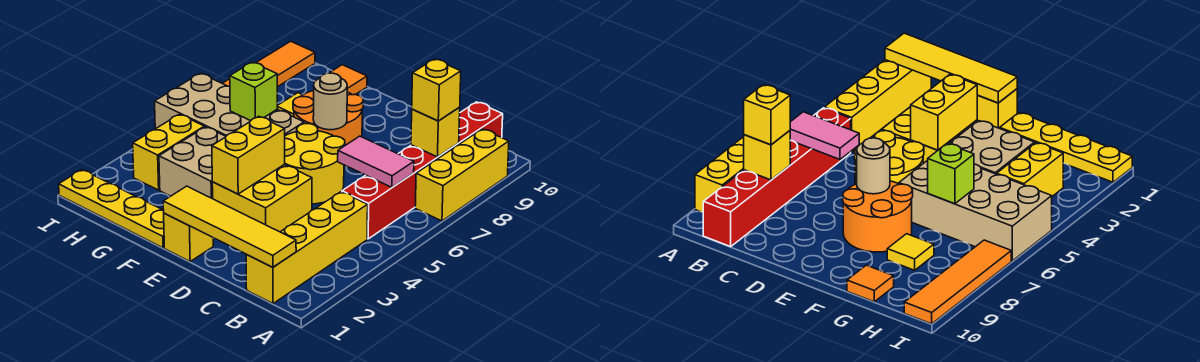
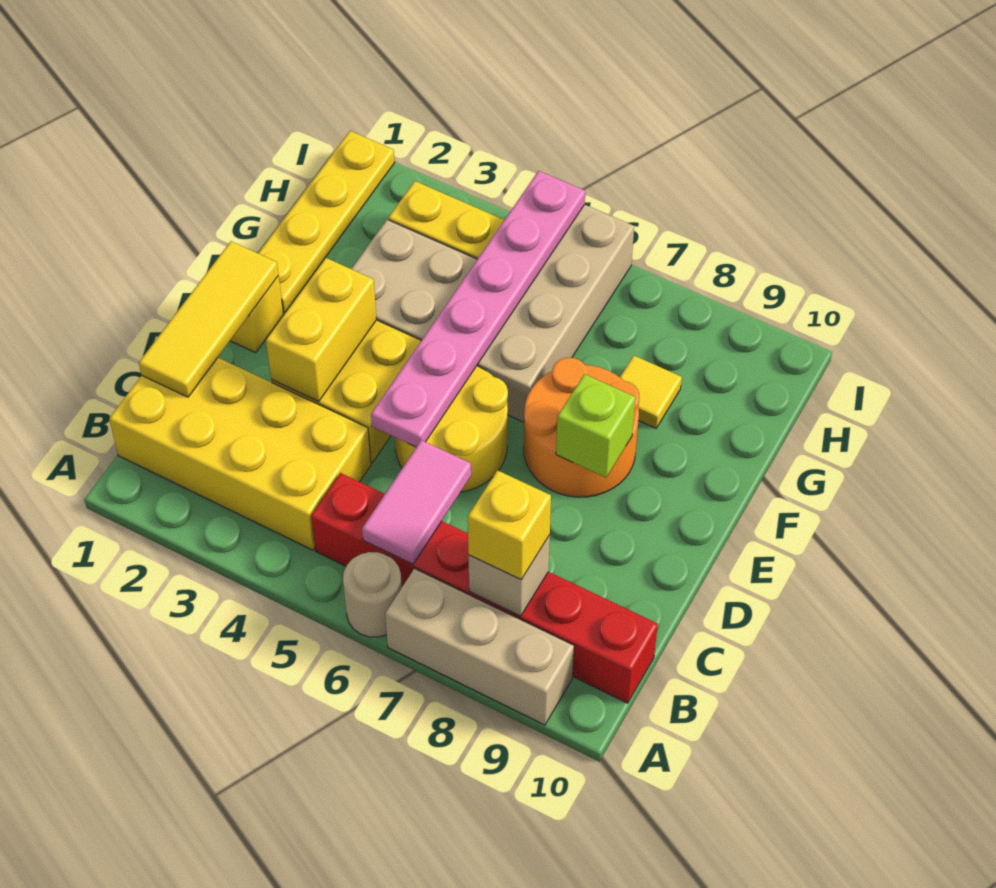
yellow 1x3 brick [415,129,509,221] -> tan 1x3 brick [385,569,574,725]
yellow 1x4 brick [246,192,368,304] -> yellow 2x4 brick [109,358,371,550]
yellow 1x4 tile [163,186,296,267] -> yellow 1x3 tile [139,241,278,397]
yellow 1x1 brick [411,107,460,157] -> tan 1x1 brick [468,535,550,616]
none -> pink 1x6 plate [371,171,585,447]
yellow 1x2 brick [212,116,285,194] -> yellow 1x2 brick turned to [266,258,377,401]
tan 1x1 round brick [313,73,347,130] -> tan 1x1 round brick moved to [343,552,402,637]
lime 1x1 brick [230,62,277,121] -> lime 1x1 brick moved to [556,374,635,477]
orange 1x1 tile [330,65,367,95] -> none
orange 1x4 tile [222,41,315,87] -> none

